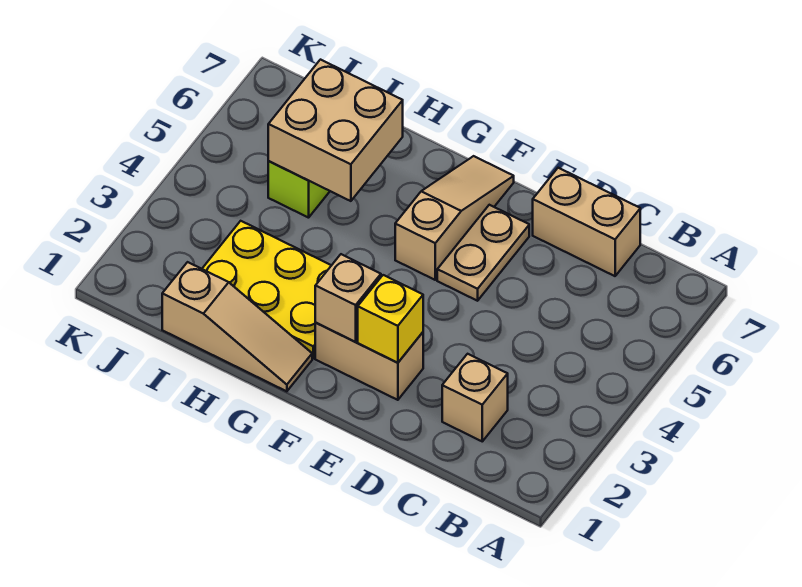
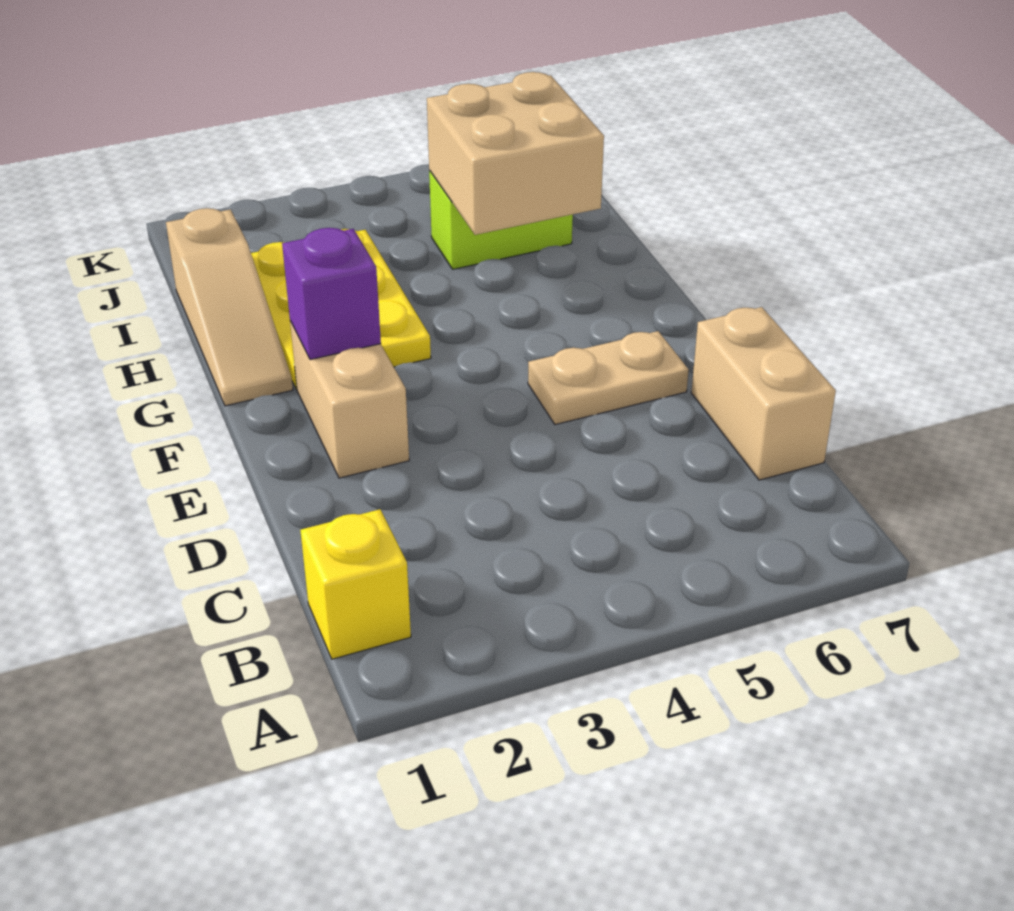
tan 1x1 brick [442,354,508,441] -> none
yellow 1x1 brick [358,275,423,363] -> yellow 1x1 brick moved to [300,509,411,659]
tan 1x1 brick [315,254,381,342] -> purple 1x1 brick [282,228,381,360]
tan 1x3 slope [395,156,514,280] -> none

